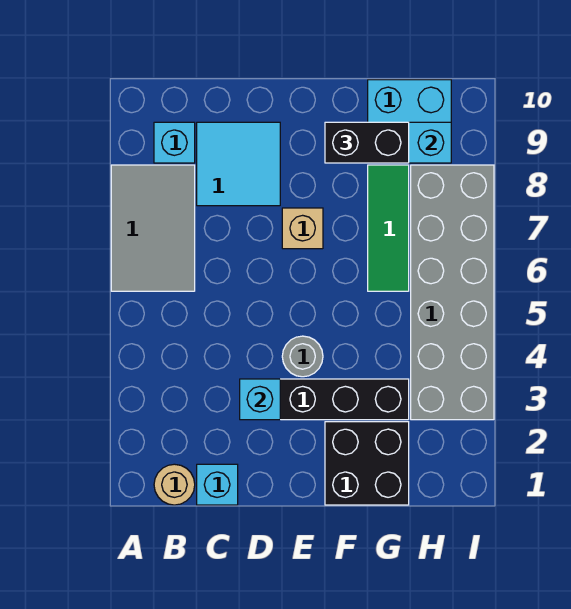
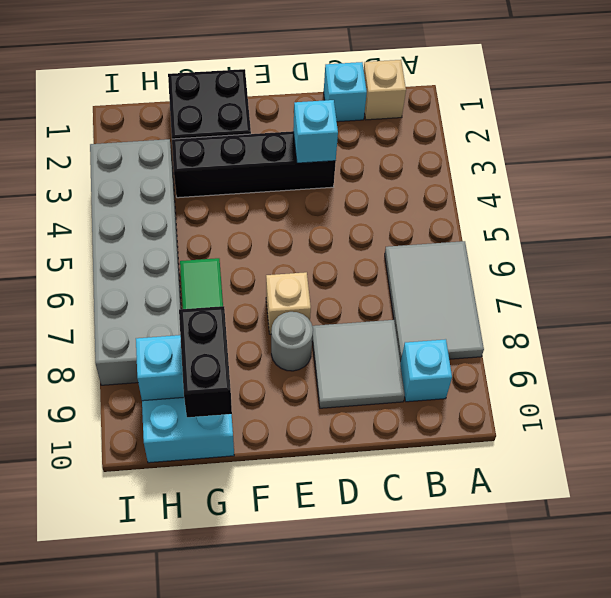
tan 1x1 round brick [154,464,195,505] -> tan 1x1 brick [364,60,406,120]
cyan 2x2 tile [197,122,280,206] -> grey 2x2 tile [312,320,405,408]
grey 1x1 round brick [282,336,323,377] -> grey 1x1 round brick moved to [271,312,313,371]
black 1x2 brick [325,122,409,163] -> black 1x2 brick turned to [179,306,232,417]

